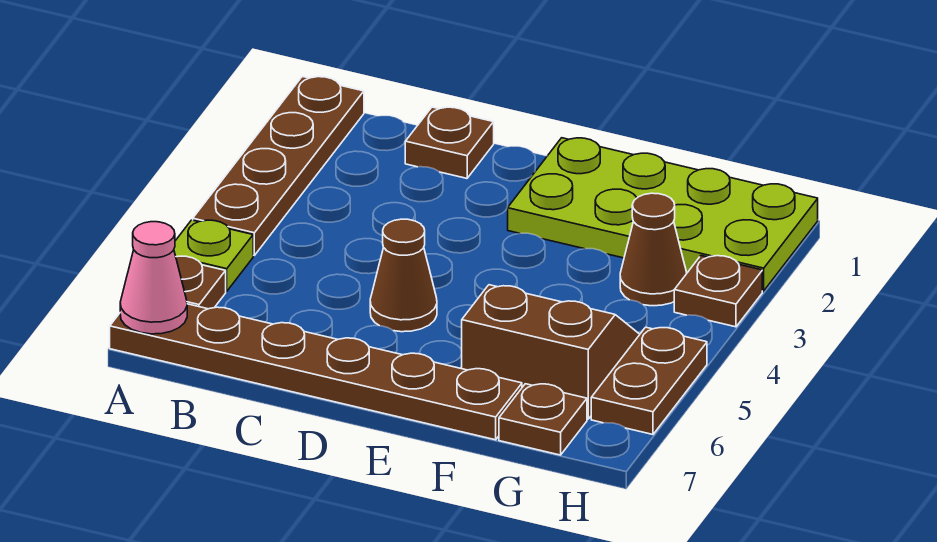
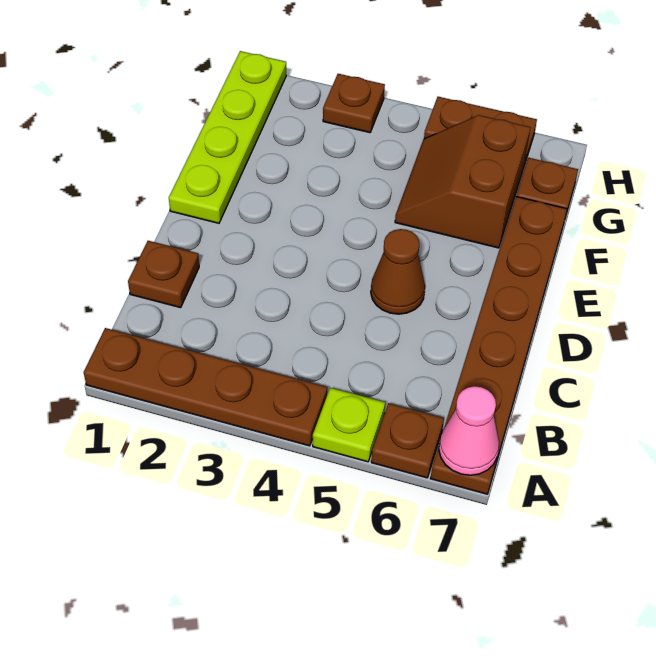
lime 2x4 plate [508,138,818,291] -> lime 1x4 plate [169,51,286,223]
brown 1x1 cone [620,193,687,306] -> none

